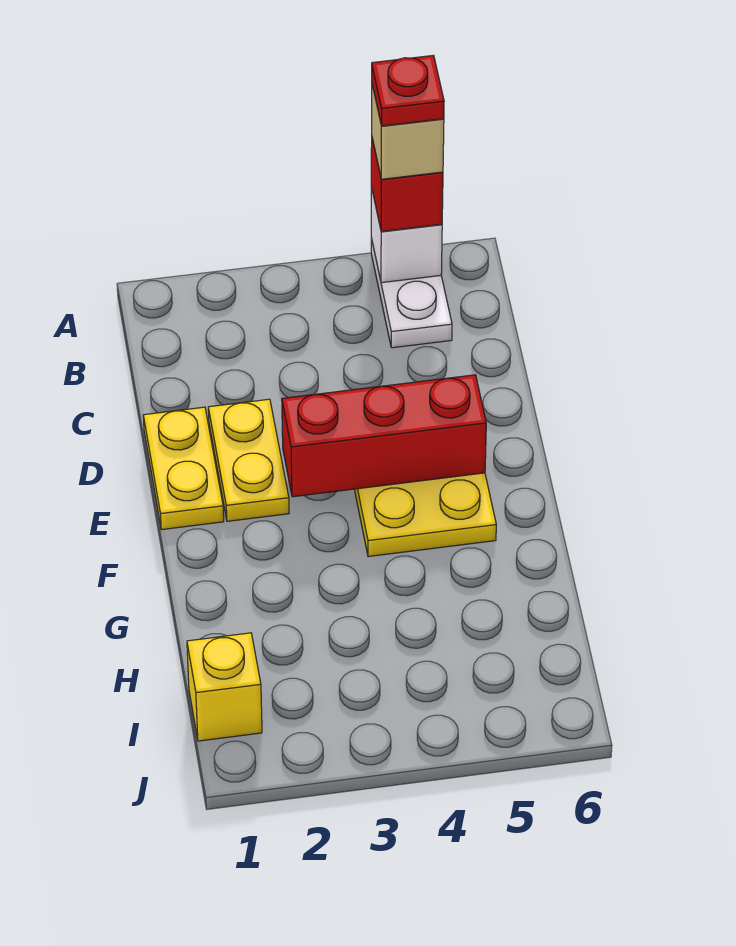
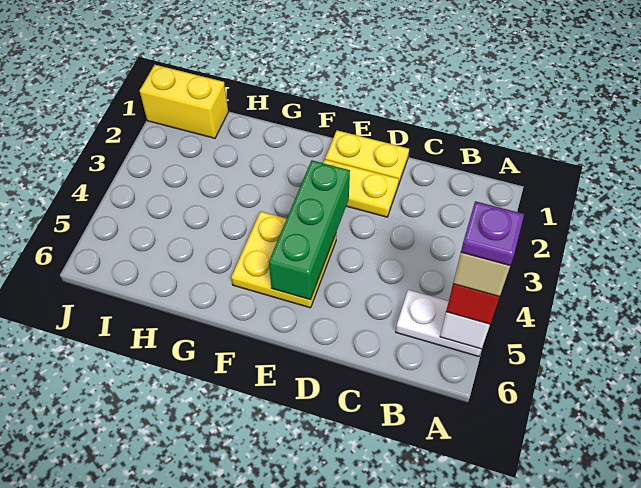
red 1x1 plate [372,55,444,126] -> purple 1x1 plate [461,201,524,265]
red 1x3 brick [282,375,486,497] -> green 1x3 brick [269,160,350,300]
yellow 1x1 brick [187,633,262,741] -> yellow 1x2 brick [140,65,228,138]

